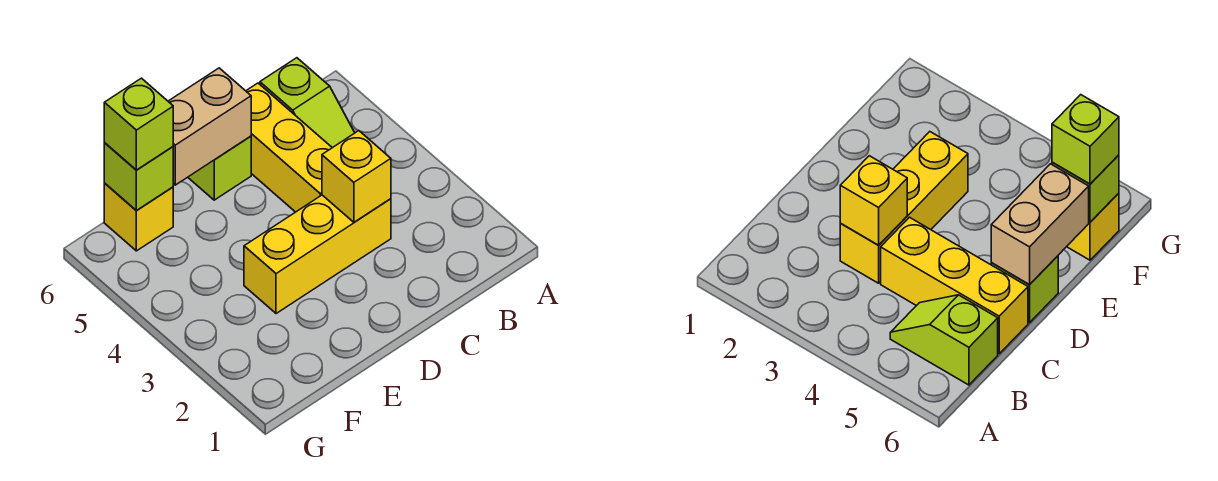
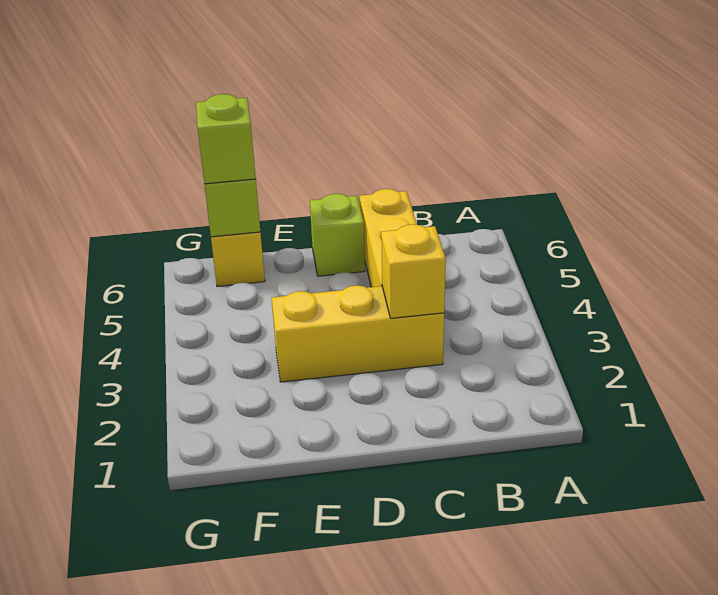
lime 1x2 slope [260,58,355,148] -> none
tan 1x2 brick [168,68,251,185] -> none

